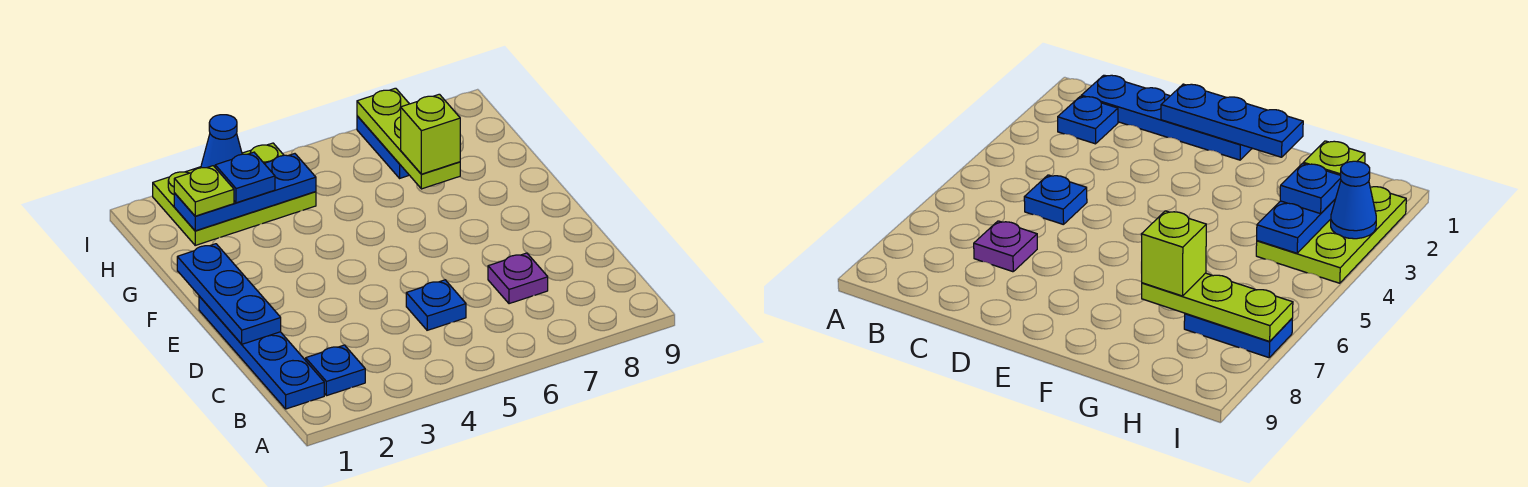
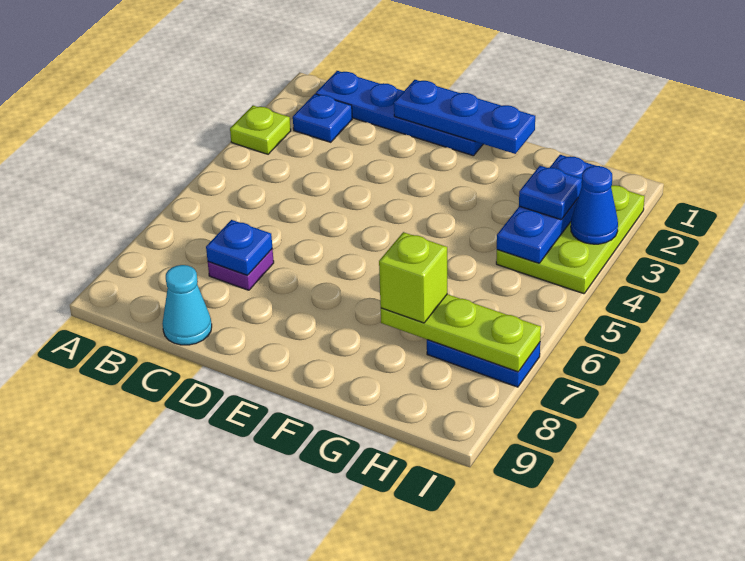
blue 1x1 plate [406,280,466,330] -> blue 1x1 plate moved to [206,220,272,275]
none -> cyan 1x1 cone [162,265,212,345]
lime 1x1 plate [174,166,234,216] -> lime 1x1 plate moved to [230,106,291,154]

